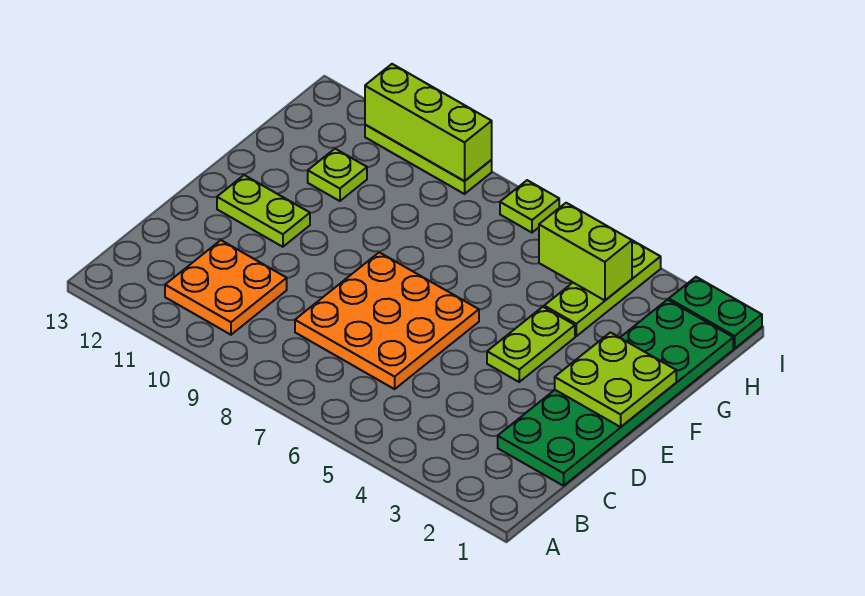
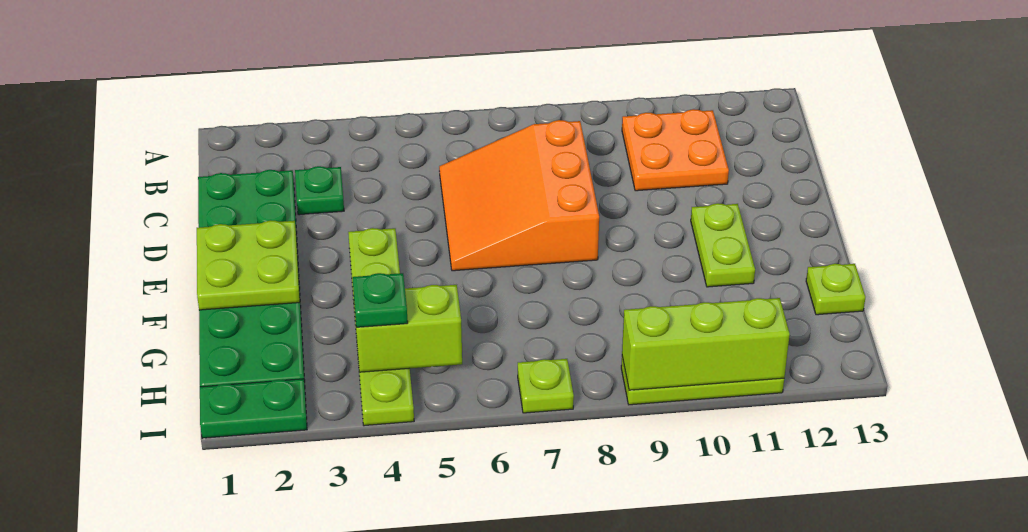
none -> green 1x1 plate [295,166,344,215]
orange 3x3 plate [295,252,479,389] -> orange 3x3 slope [439,120,599,271]
lime 1x2 plate [217,175,310,247] -> lime 1x2 plate turned to [691,203,755,287]
lime 1x1 plate [308,149,367,201] -> lime 1x1 plate moved to [806,264,865,315]
none -> green 1x1 plate [353,273,408,327]

